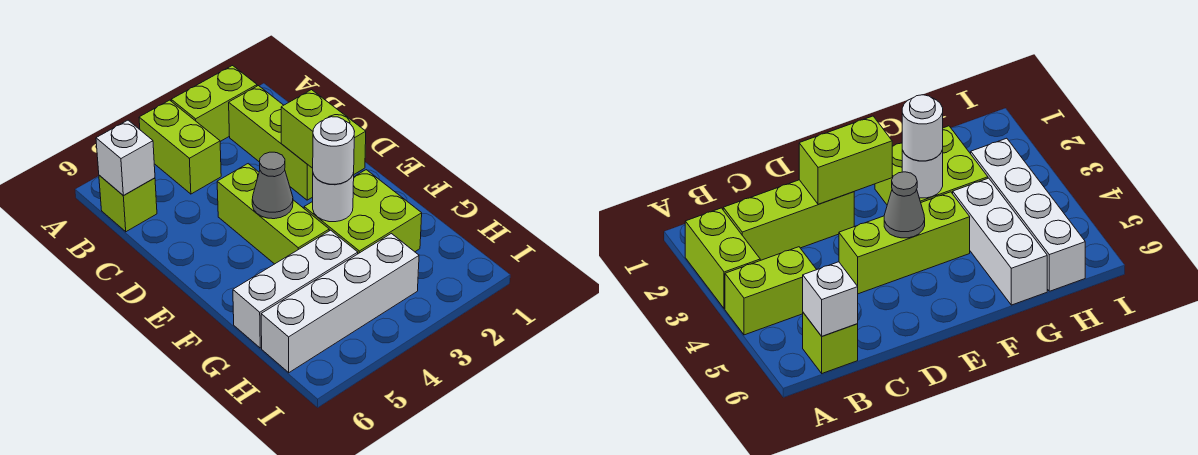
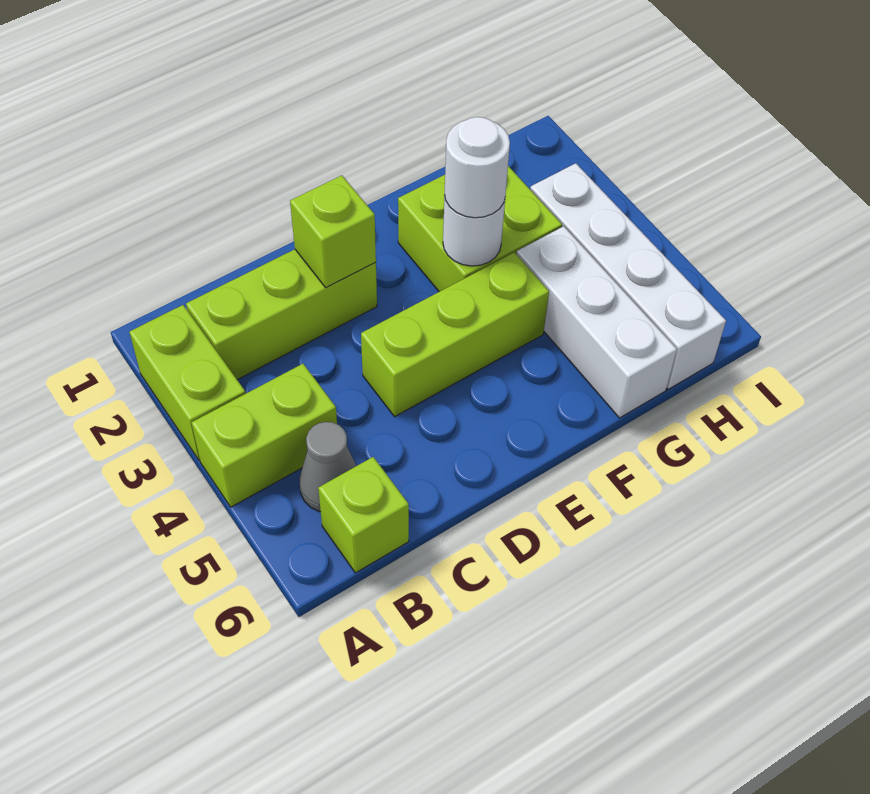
white 1x1 brick [96,120,155,196] -> none
lime 1x2 brick [281,90,366,174] -> lime 1x1 brick [290,176,376,287]
grey 1x1 cone [252,152,293,219] -> grey 1x1 cone moved to [299,422,356,512]

